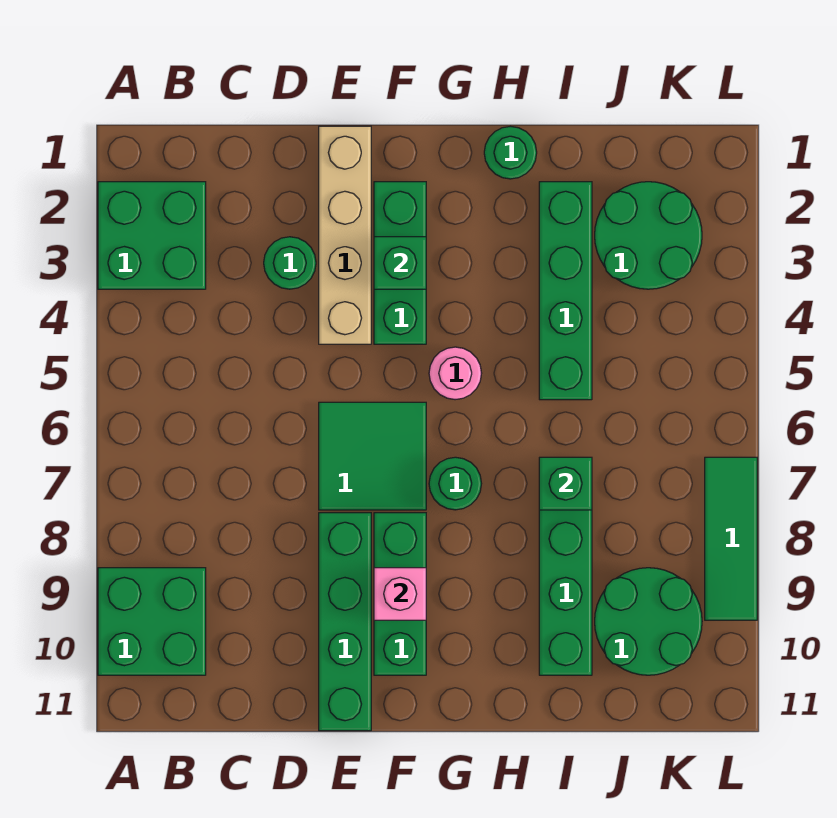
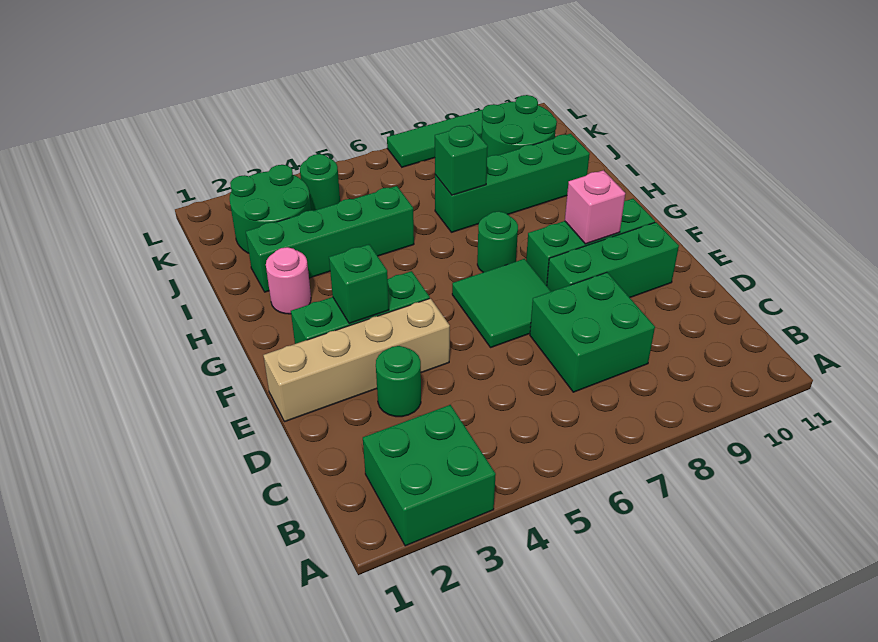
green 2x2 brick [98,568,206,675] -> green 2x2 brick moved to [530,272,655,392]
green 1x4 brick [319,513,371,731] -> green 1x3 brick [547,222,679,297]
pink 1x1 round brick [429,347,482,400] -> pink 1x1 round brick moved to [266,247,311,314]
green 1x1 round brick [484,126,537,179] -> green 1x1 round brick moved to [300,154,340,211]

